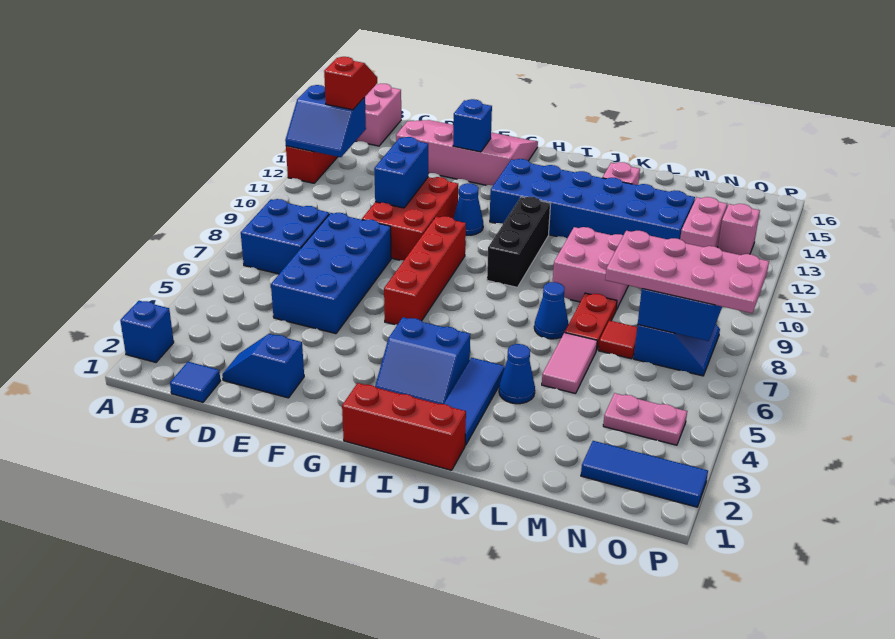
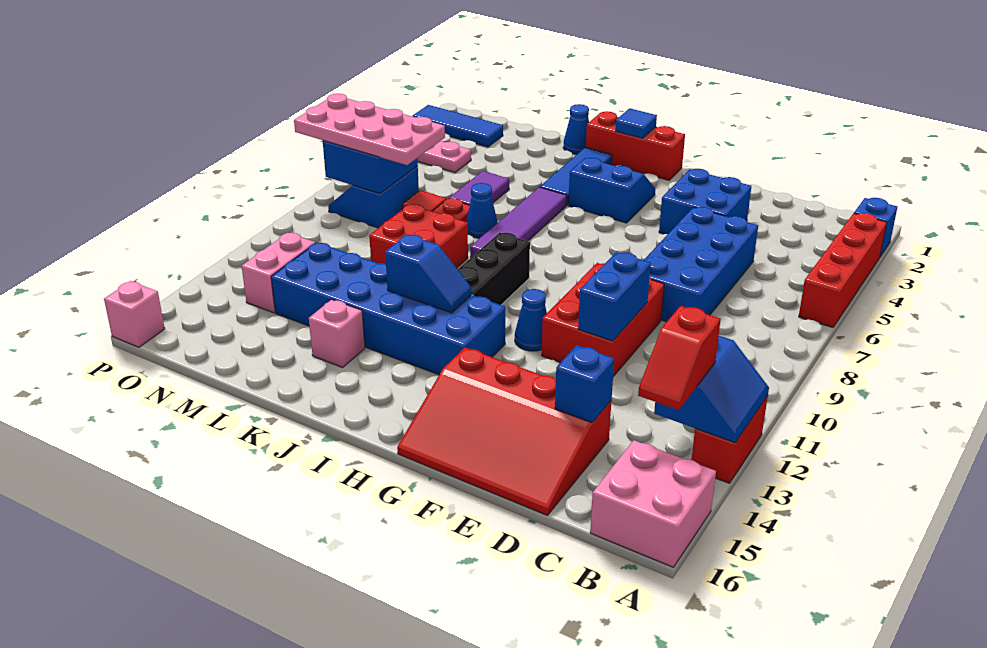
blue 2x2 slope [285,85,366,157] -> blue 2x2 slope turned to [654,336,769,443]
blue 2x2 brick [241,199,329,274] -> blue 2x2 brick moved to [659,169,751,234]
blue 1x1 tile [170,362,220,402] -> blue 1x1 tile moved to [615,108,657,138]
blue 1x2 slope [222,334,304,398] -> blue 1x2 slope moved to [385,234,472,313]
pink 3x4 slope [396,120,538,185] -> red 3x4 slope [397,348,611,516]
blue 1x1 brick [453,99,492,152] -> blue 1x1 brick moved to [555,345,614,422]
red 1x4 brick [384,216,466,325] -> red 1x4 brick moved to [799,213,887,328]
none -> purple 1x4 tile [470,187,567,258]
blue 1x1 cone [499,344,535,404] -> blue 1x1 cone moved to [563,104,589,154]
pink 2x2 brick [553,227,628,310] -> red 2x2 brick [369,204,468,268]
pink 1x2 tile [542,333,597,394] -> purple 1x2 tile [449,171,509,205]
pink 1x1 brick [718,204,760,255] -> pink 1x1 brick moved to [104,281,165,347]

